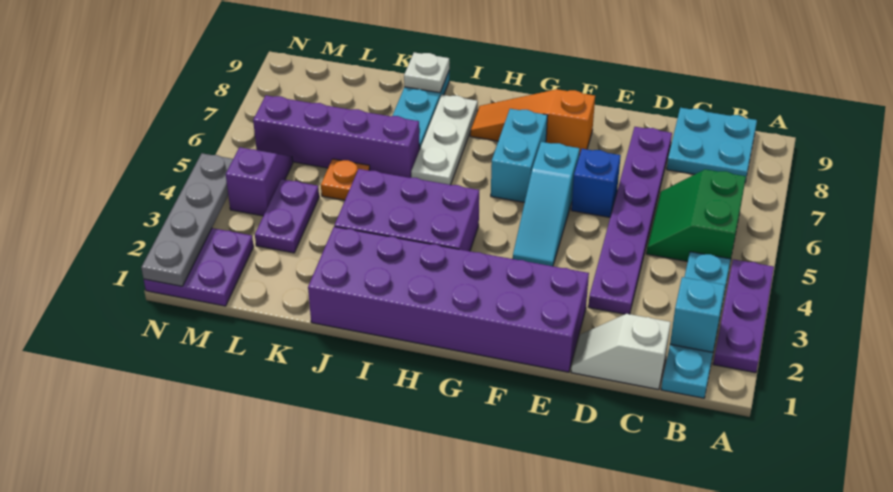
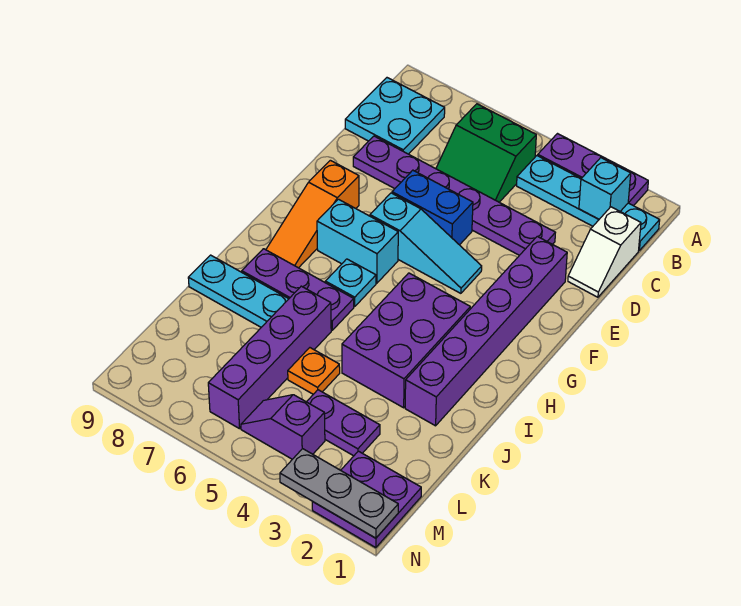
purple 2x6 brick [308,227,589,372] -> purple 1x6 brick [405,236,567,426]
blue 1x1 brick [571,149,621,217] -> blue 1x2 brick [392,170,473,245]
none -> cyan 1x1 plate [325,259,376,306]
white 1x3 plate [411,95,478,185] -> purple 1x3 plate [242,249,354,330]
white 1x1 plate [404,52,449,93] -> none
grey 1x4 plate [141,153,233,286] -> grey 1x3 plate [280,449,398,538]

